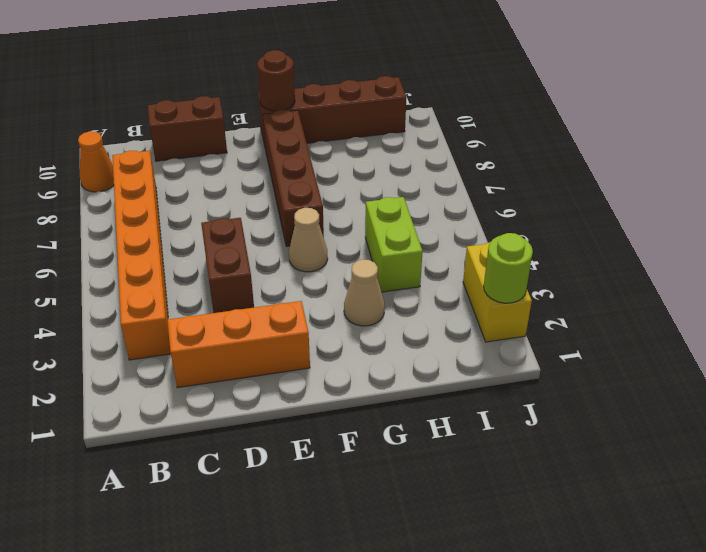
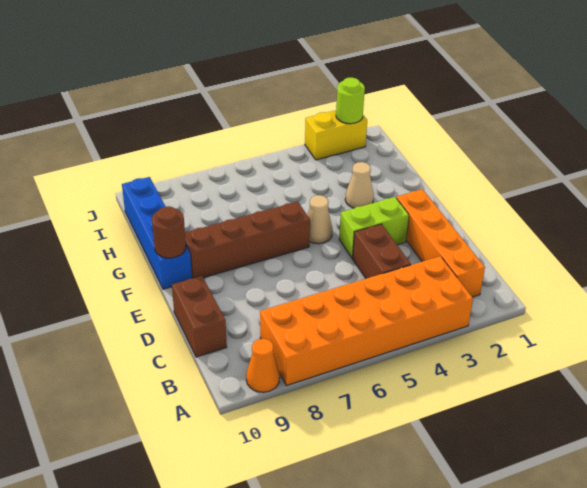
orange 1x6 brick [112,151,171,360] -> orange 2x6 brick [260,256,473,386]
orange 1x3 brick [168,301,310,388] -> orange 1x4 brick [397,189,485,297]
brown 1x2 brick [201,218,254,313] -> brown 1x2 brick turned to [353,224,411,279]
brown 1x4 brick [258,76,406,145] -> blue 1x4 brick [122,177,192,289]
lime 1x2 brick [365,197,423,292] -> lime 1x2 brick moved to [339,197,409,258]

